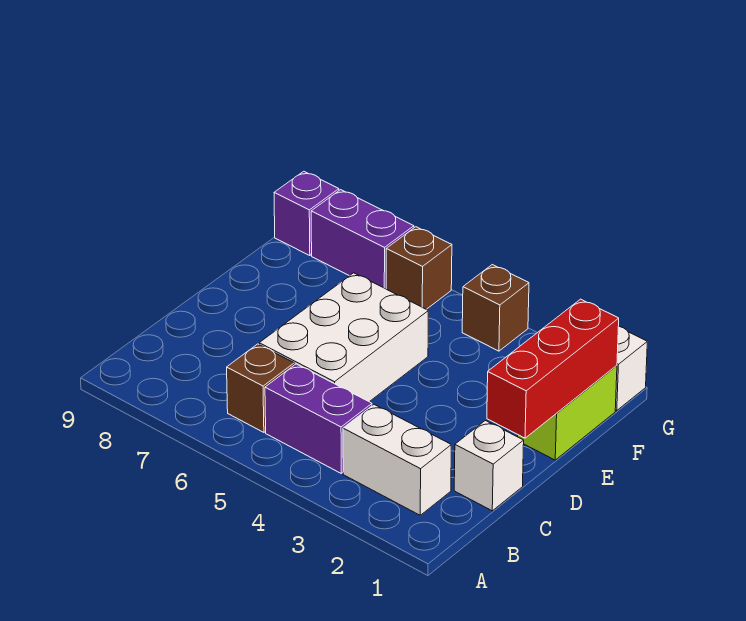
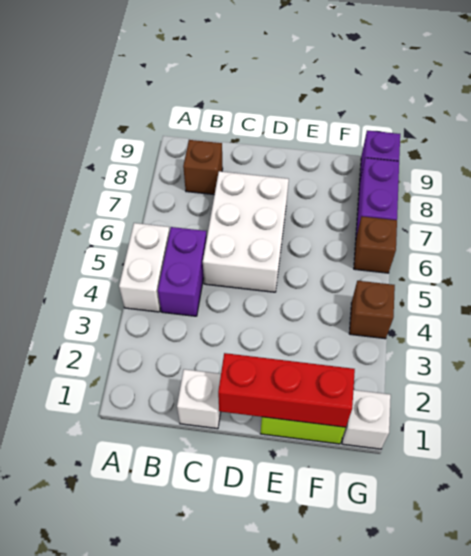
white 1x2 brick [343,405,451,515] -> white 1x2 brick moved to [119,223,170,312]
brown 1x1 brick [227,344,294,432] -> brown 1x1 brick moved to [183,140,223,195]
white 2x3 brick [259,273,428,402] -> white 2x3 brick turned to [203,171,289,292]

